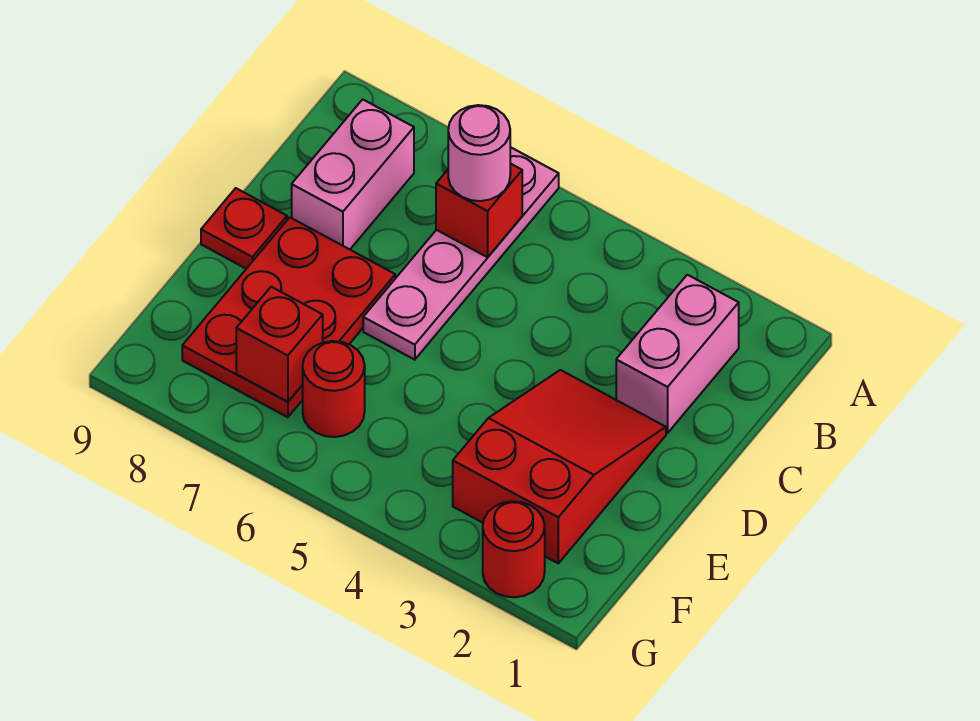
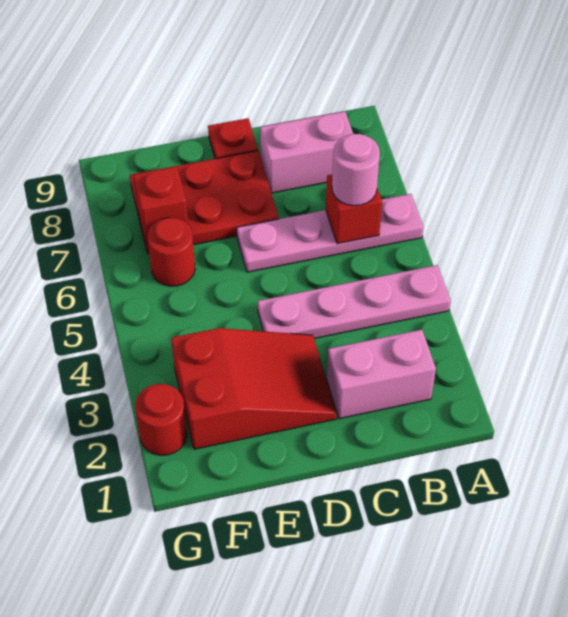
none -> pink 1x4 plate [258,265,451,338]

